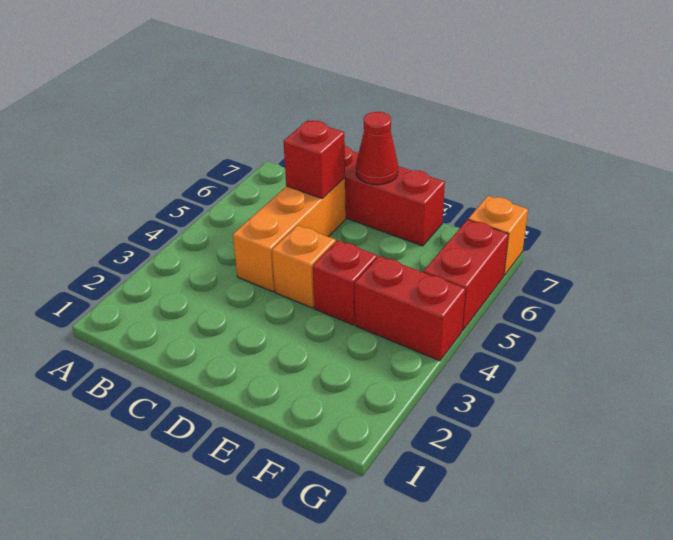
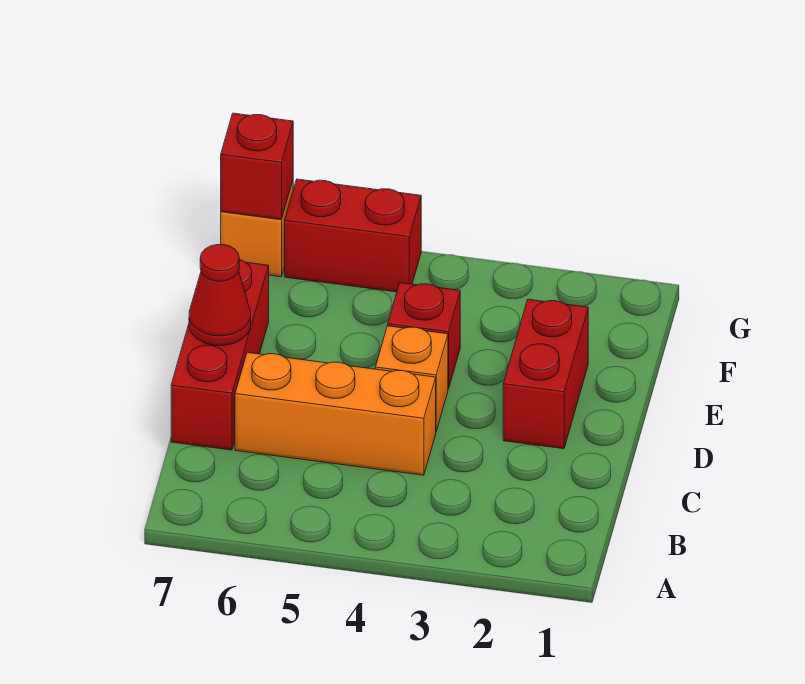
red 1x1 brick [283,120,345,199] -> red 1x1 brick moved to [221,113,293,219]
red 1x2 brick [355,256,465,361] -> red 1x2 brick moved to [503,299,588,449]

